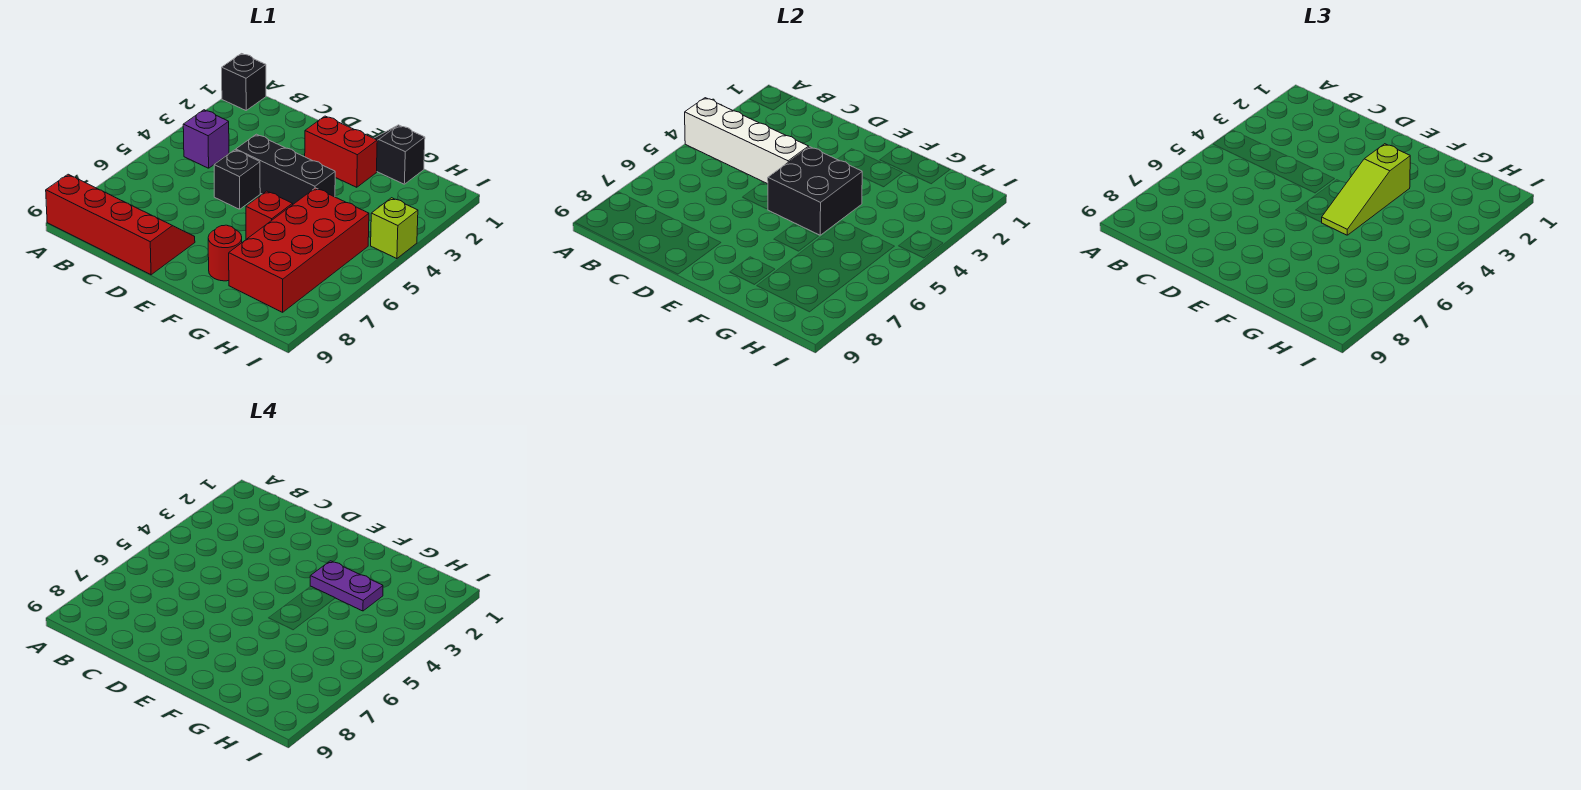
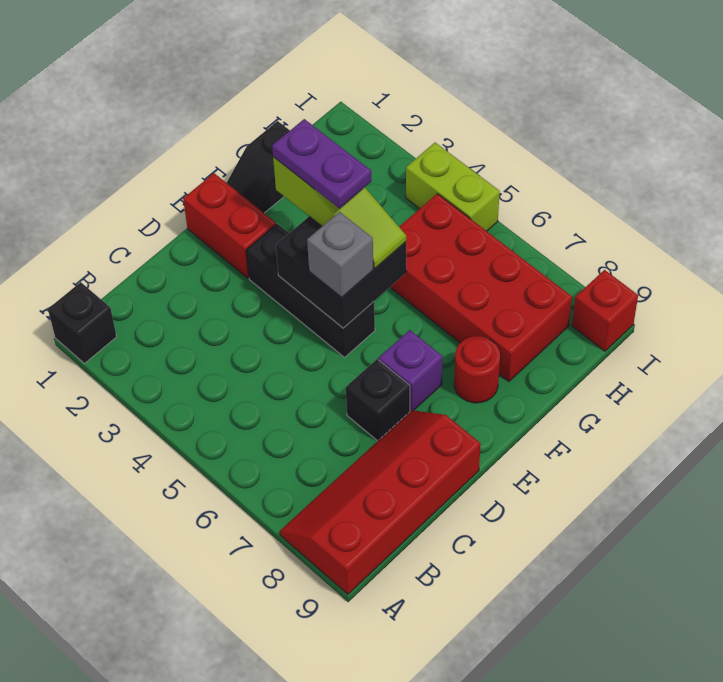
white 1x4 brick [685,98,809,184] -> none
purple 1x1 brick [183,110,229,168] -> purple 1x1 brick moved to [379,330,443,411]
black 1x3 brick [236,134,335,204] -> black 1x3 brick turned to [246,224,375,357]
black 1x1 brick [214,150,260,209] -> black 1x1 brick moved to [346,359,410,441]
red 1x2 brick [305,116,377,187] -> red 1x2 brick turned to [183,173,276,278]
none -> grey 1x1 brick [307,212,373,297]
purple 1x2 plate [310,561,383,611] -> purple 1x2 plate turned to [272,119,371,208]
red 1x1 brick [246,191,293,239] -> red 1x1 brick moved to [572,270,638,351]
lime 1x1 brick [371,198,418,259] -> lime 1x2 brick [406,142,500,231]

